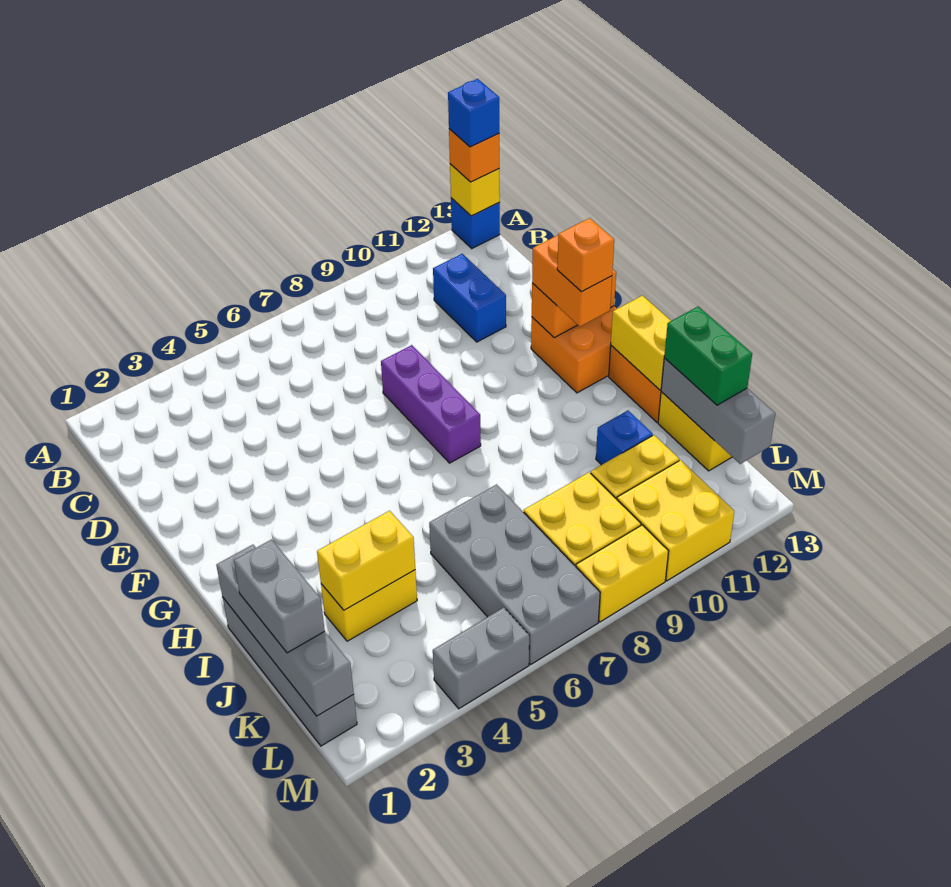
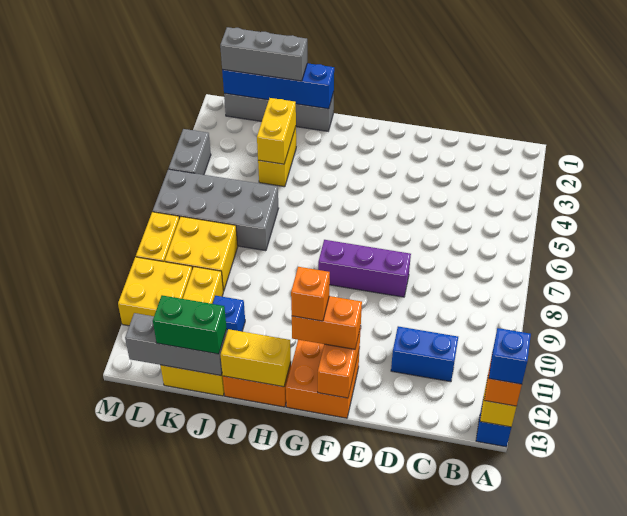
grey 1x4 brick [216,545,354,716] -> blue 1x4 brick [222,63,334,109]
grey 1x2 brick [234,540,325,653] -> grey 1x3 brick [220,27,307,81]

